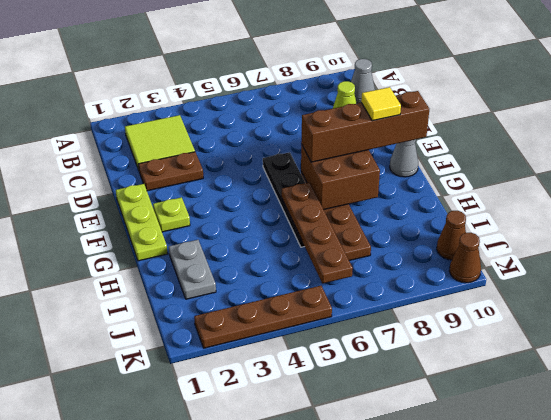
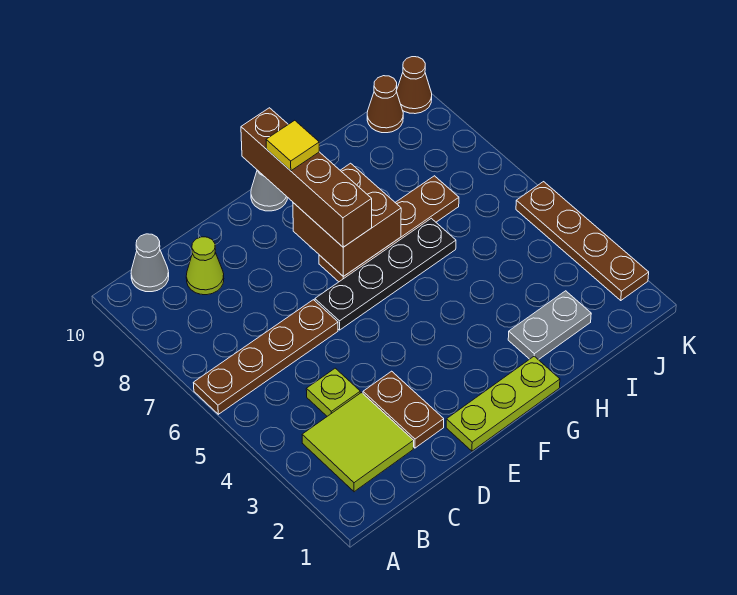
lime 1x1 plate [153,197,190,232] -> lime 1x1 plate moved to [306,368,360,416]
brown 1x4 plate [281,182,353,284] -> brown 1x4 plate moved to [194,300,338,414]

